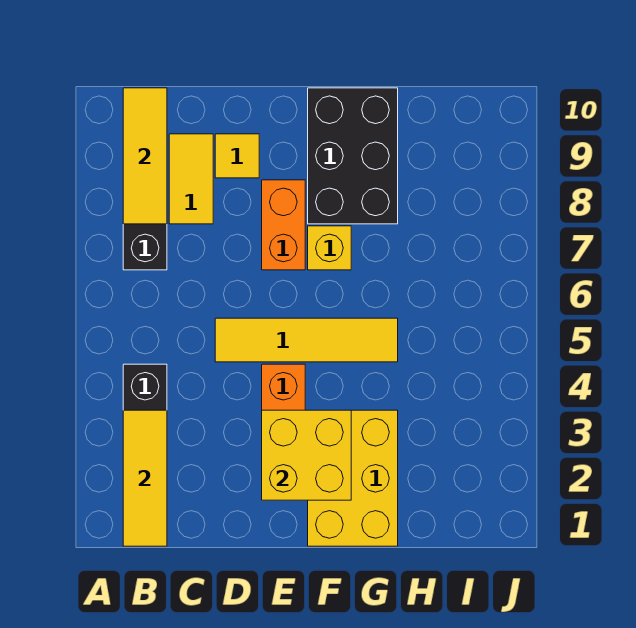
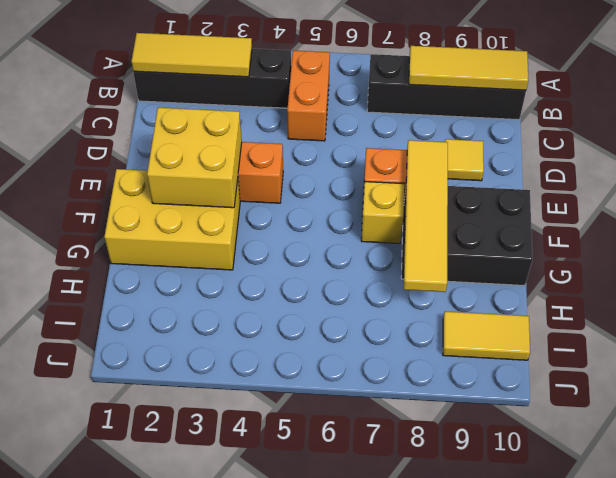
none -> orange 1x2 brick [287,51,330,141]
yellow 1x2 tile [169,134,213,224] -> yellow 1x2 tile moved to [443,312,530,360]
yellow 1x4 tile [215,318,398,362] -> yellow 1x4 tile moved to [404,140,448,292]

